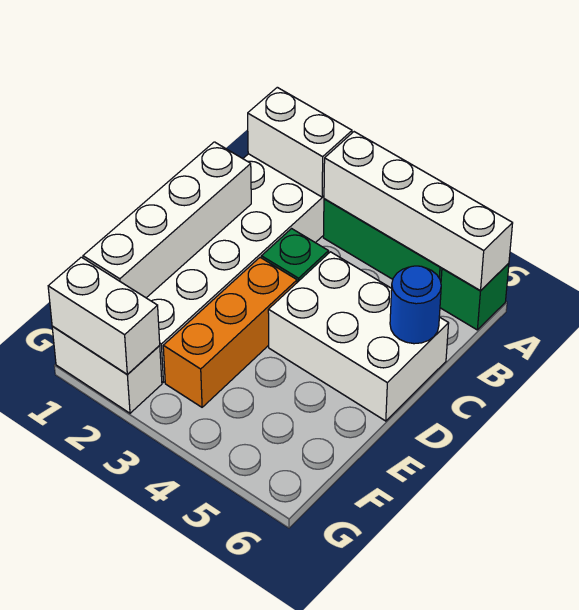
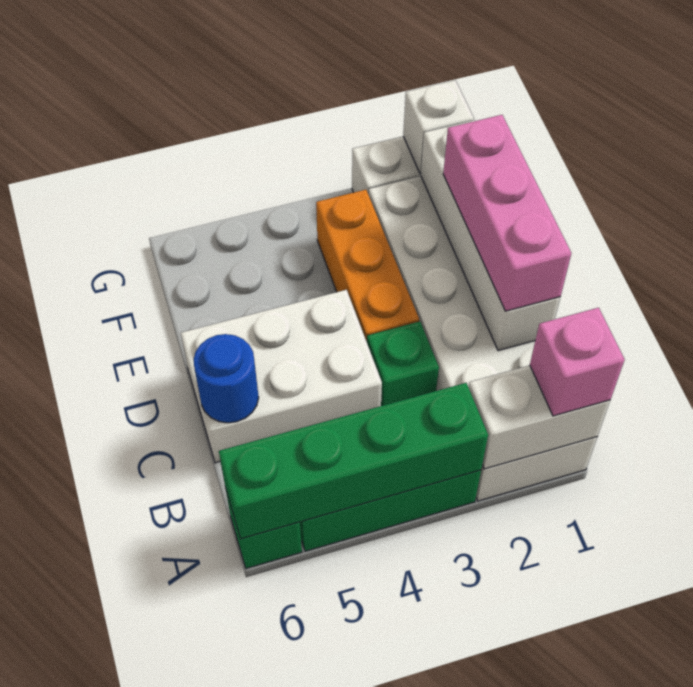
none -> pink 1x1 brick [530,308,625,416]
white 1x4 brick [324,132,513,291] -> green 1x4 brick [219,383,488,539]
none -> pink 1x3 brick [443,115,571,311]
white 1x2 brick [48,257,160,374] -> white 1x1 brick [403,80,474,174]

